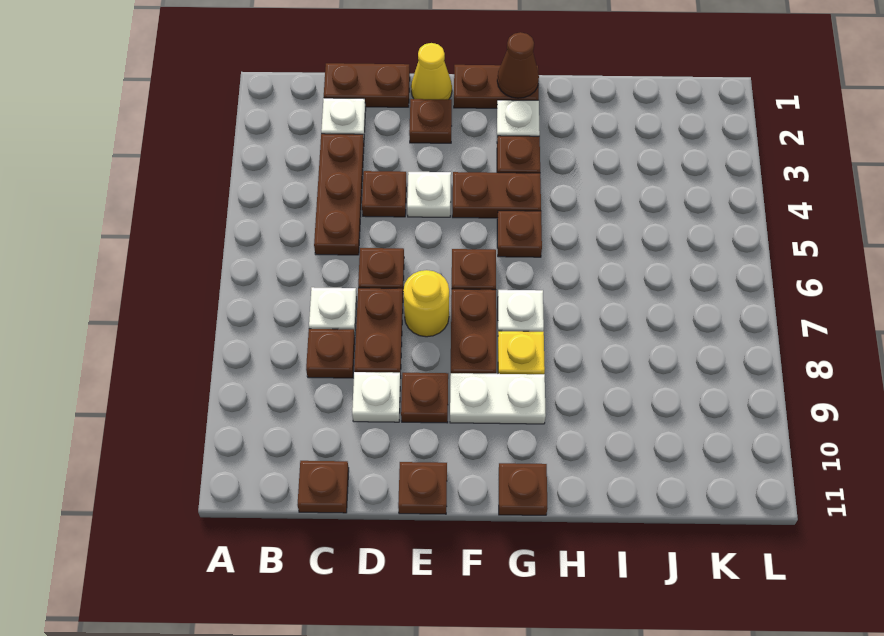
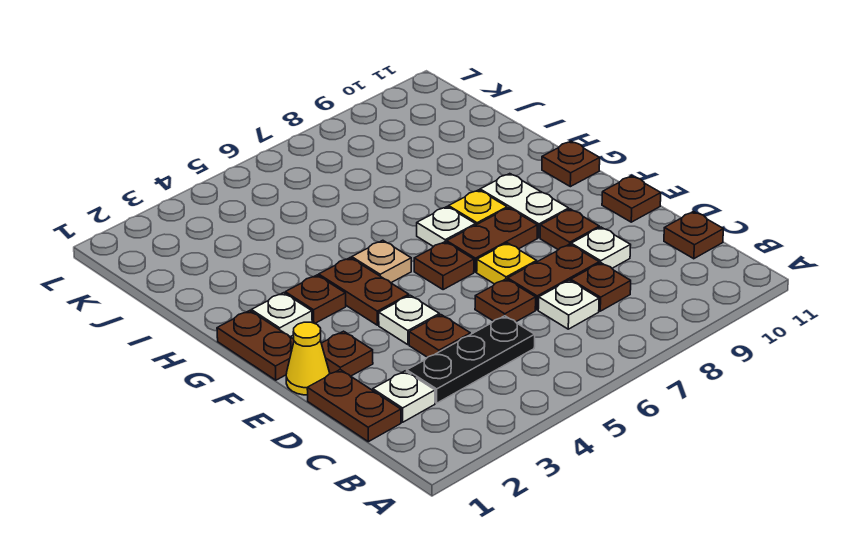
brown 1x3 plate [314,134,364,255] -> black 1x3 plate [407,316,535,403]
yellow 1x1 round brick [403,270,449,337] -> yellow 1x1 plate [477,243,537,284]
brown 1x1 cone [497,32,539,98] -> none
brown 1x1 plate [497,211,542,257] -> tan 1x1 plate [352,240,411,283]

